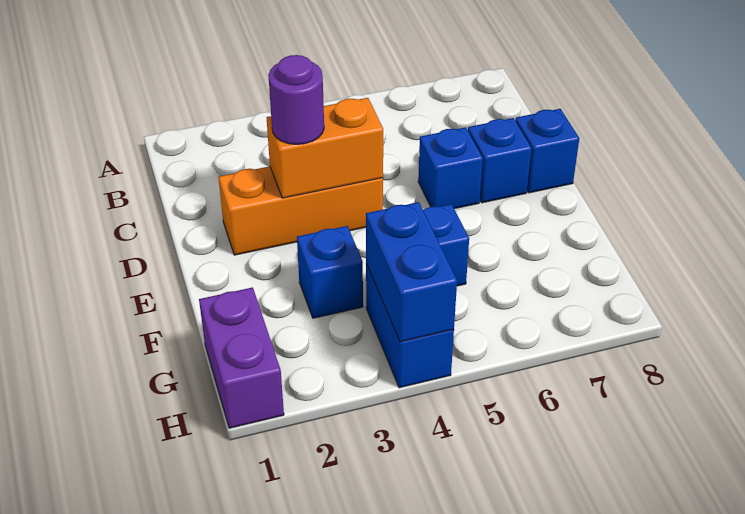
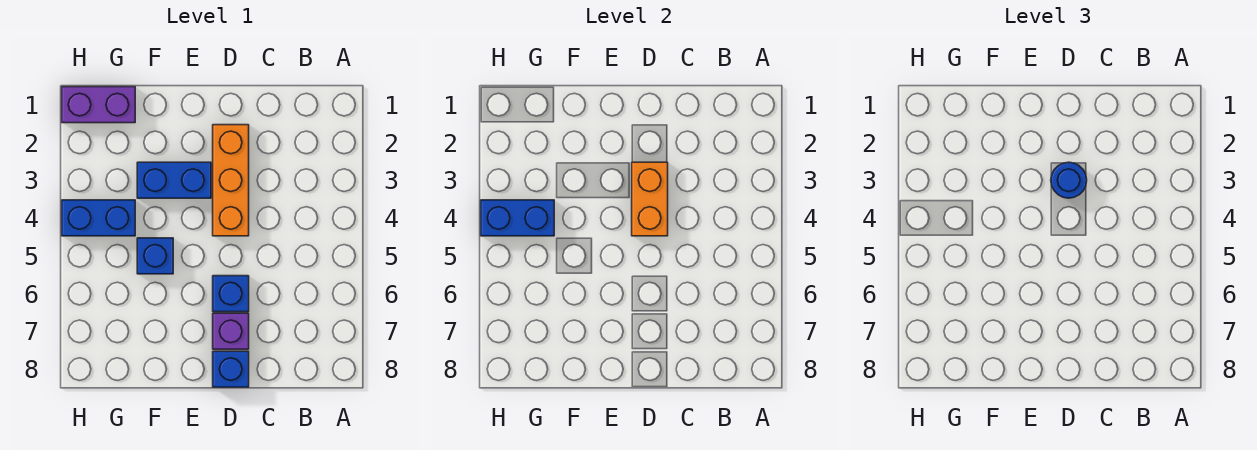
purple 1x1 round brick [268,55,324,144] -> blue 1x1 round brick [1051,162,1087,198]
blue 1x1 brick [468,118,531,203] -> purple 1x1 brick [213,313,249,349]
blue 1x1 brick [297,226,363,318] -> blue 1x2 brick [137,162,211,198]

